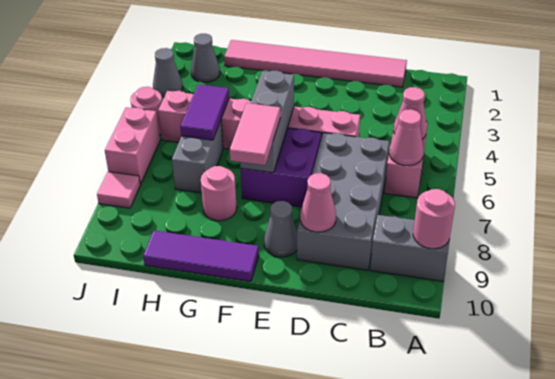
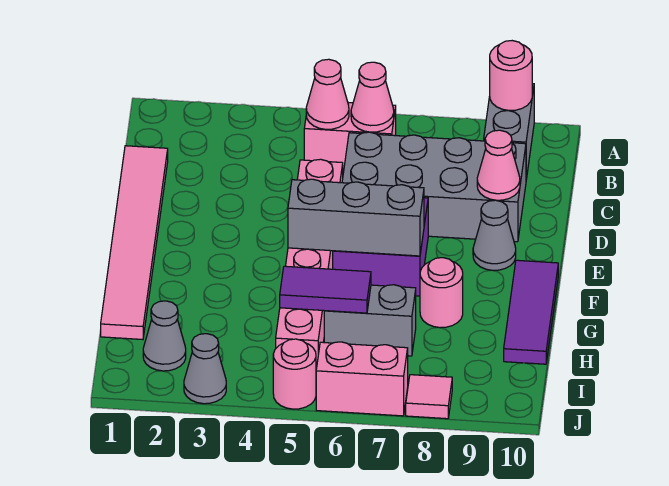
pink 1x2 tile [230,103,280,165] -> none

